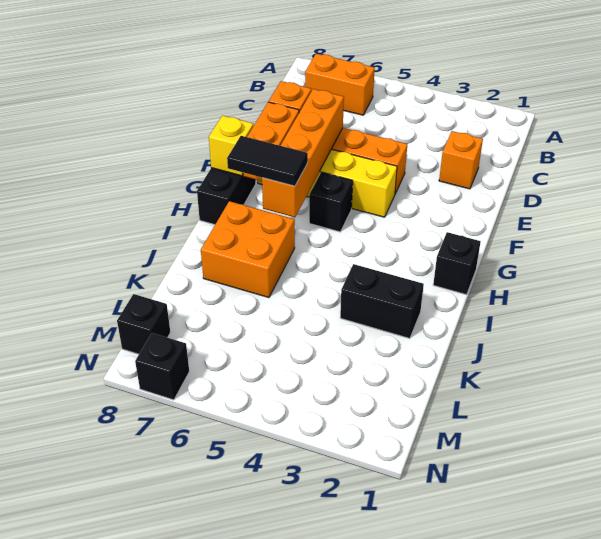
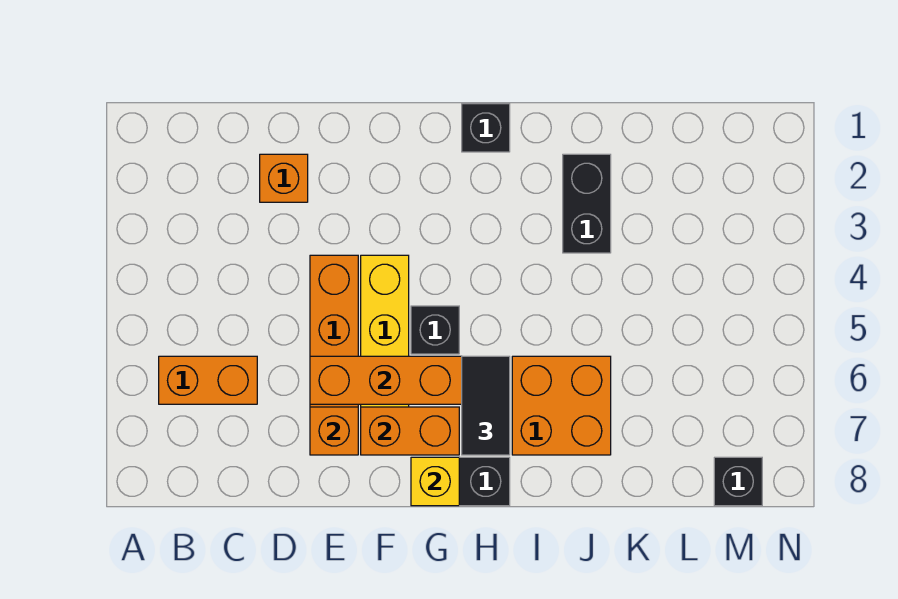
orange 1x2 brick [305,54,375,115] -> orange 1x2 brick turned to [159,356,257,404]
black 1x1 brick [135,333,189,400] -> none

